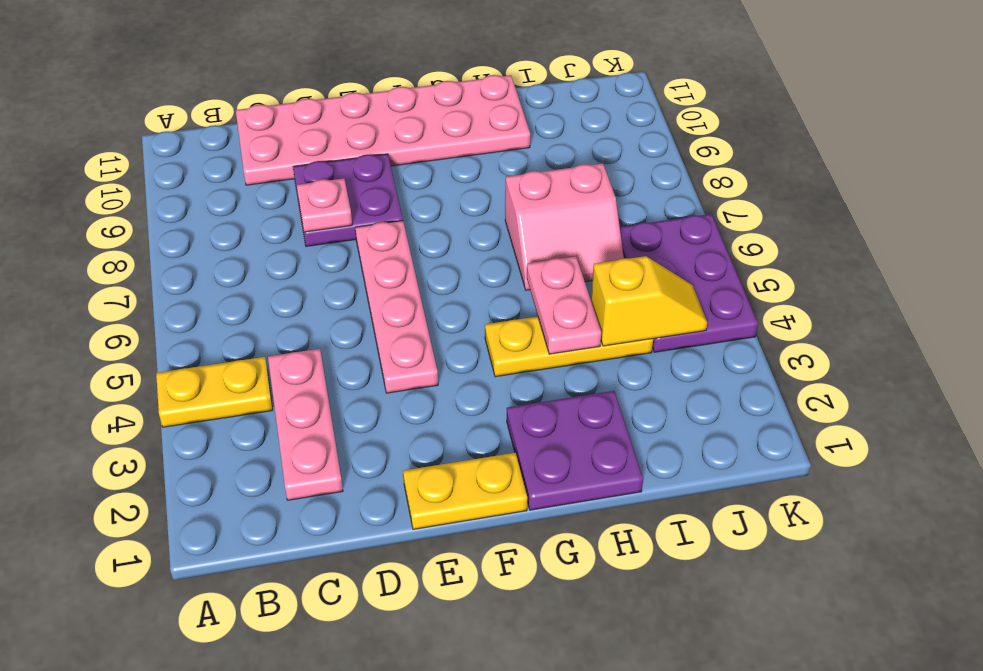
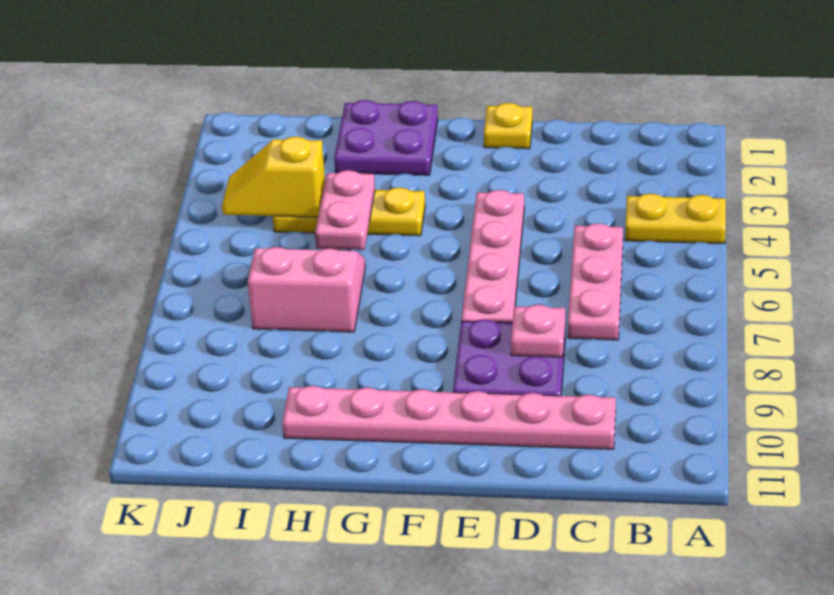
pink 1x3 plate [268,349,343,500] -> pink 1x3 plate moved to [568,223,623,340]
pink 2x6 plate [236,75,530,185] -> pink 1x6 plate [282,386,616,449]
yellow 1x2 plate [403,453,527,529] -> yellow 1x1 plate [484,103,532,149]
purple 2x3 plate [620,214,758,352] -> none

